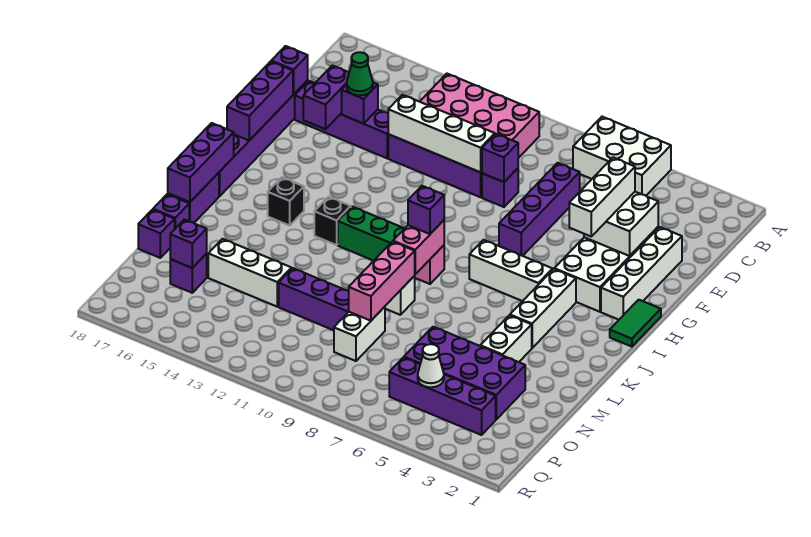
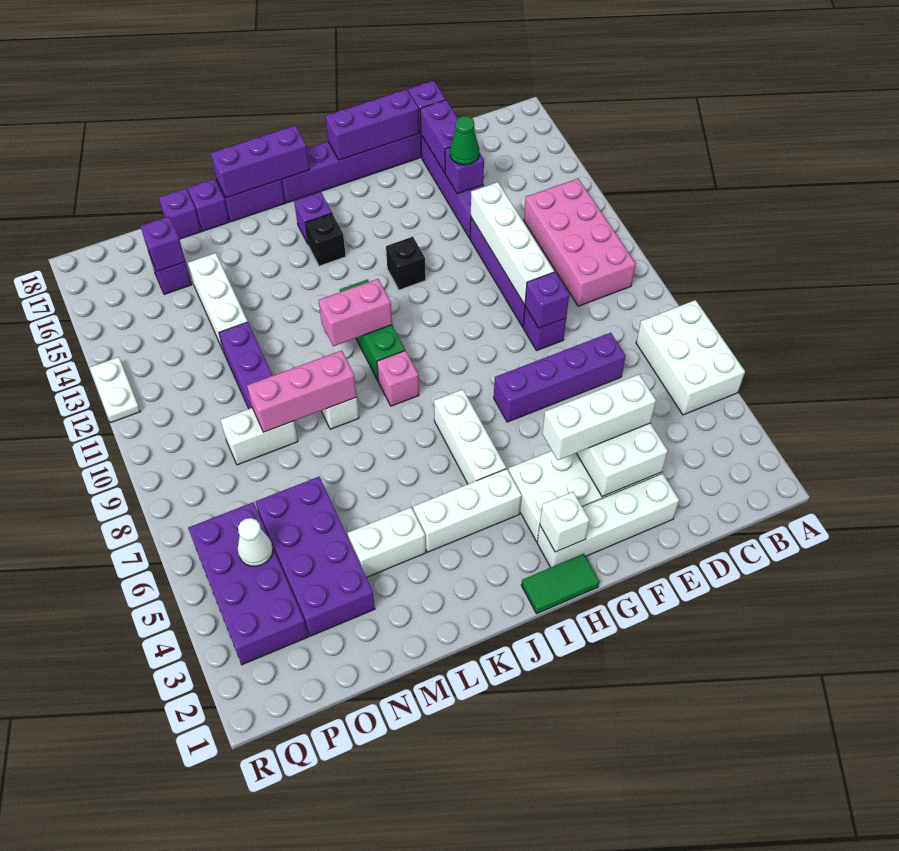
purple 1x2 brick [303,65,349,129] -> purple 1x2 brick turned to [420,100,458,173]
none -> white 1x1 brick [540,492,589,552]
pink 1x2 brick [393,220,444,274] -> pink 1x2 brick moved to [318,279,392,346]
purple 1x1 brick [408,186,444,234] -> purple 1x1 brick moved to [294,192,332,244]
black 1x1 brick [314,197,351,245] -> black 1x1 brick moved to [386,237,426,290]
purple 1x4 brick [389,357,496,435] -> purple 2x4 brick [188,502,308,665]
none -> white 1x2 plate [90,357,140,422]

